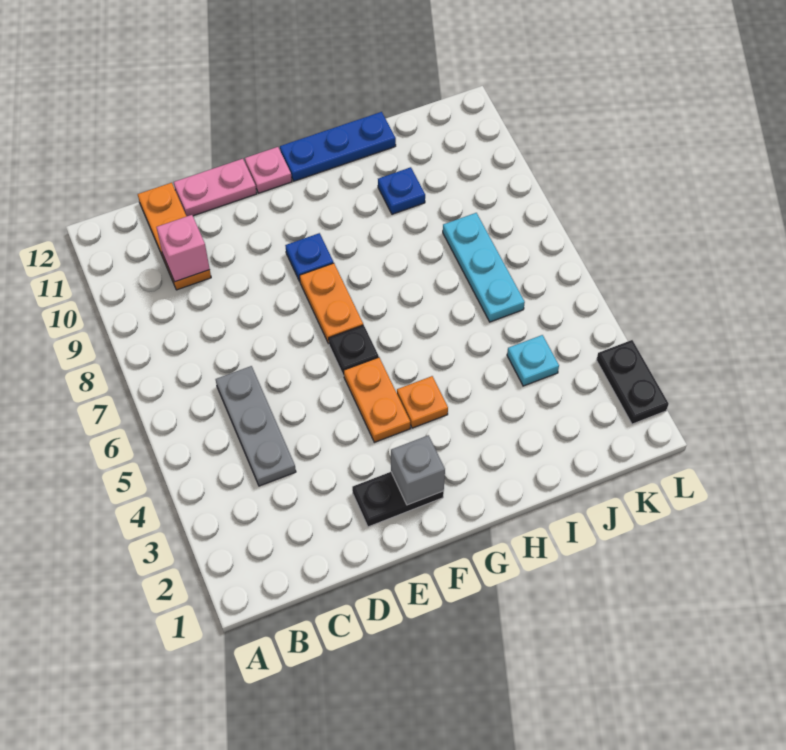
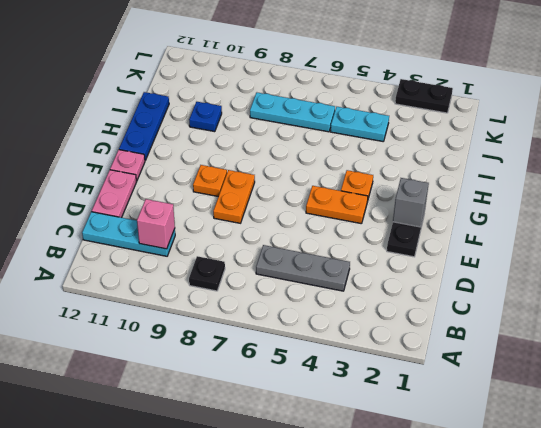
orange 1x3 plate [138,183,211,290] -> cyan 1x3 plate [82,212,175,256]
black 1x1 plate [329,325,379,376] -> black 1x1 plate moved to [189,256,225,291]
orange 1x2 plate [300,263,363,344] -> orange 1x2 plate turned to [213,170,255,223]
blue 1x1 plate [285,233,333,281] -> orange 1x1 plate [193,165,227,197]
cyan 1x1 plate [507,335,559,386] -> cyan 1x2 plate [331,107,389,141]

